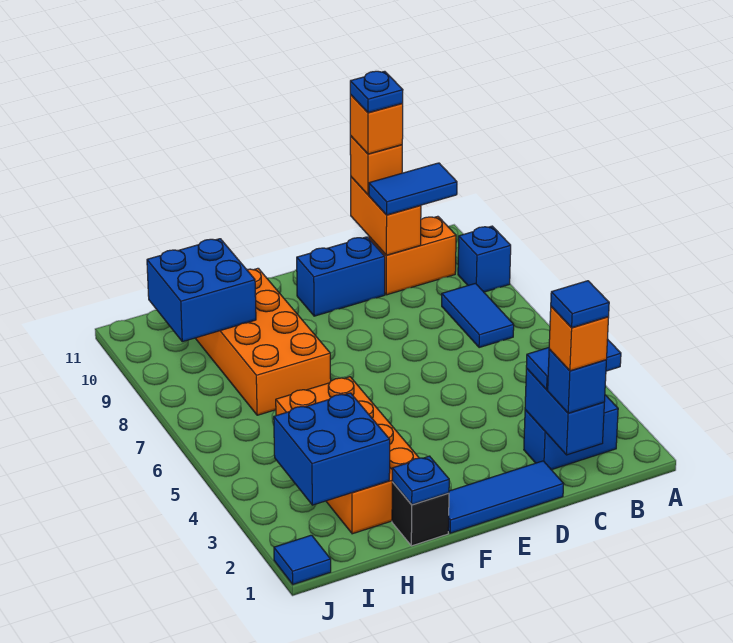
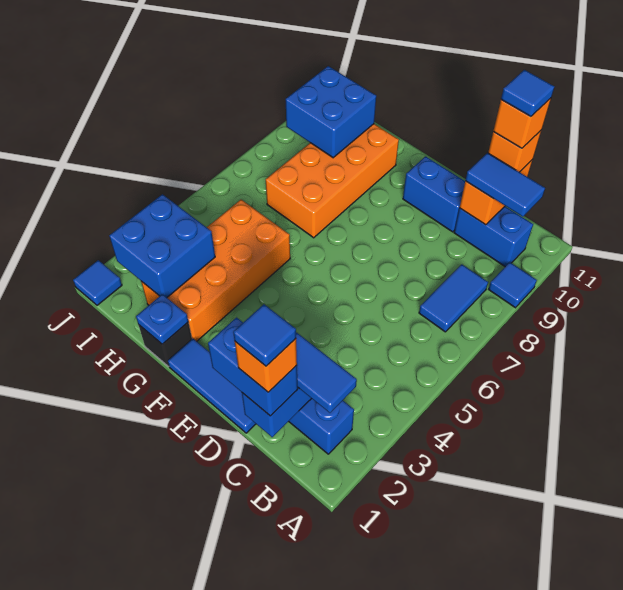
blue 1x1 brick [458,226,511,292] -> blue 1x1 tile [489,262,537,308]
orange 1x2 brick [369,216,456,295] -> blue 1x2 brick [454,207,533,266]
blue 1x1 brick [548,349,606,413] -> blue 1x2 brick [208,318,298,416]
blue 1x1 plate [350,71,403,113] -> blue 1x1 tile [501,70,554,117]

